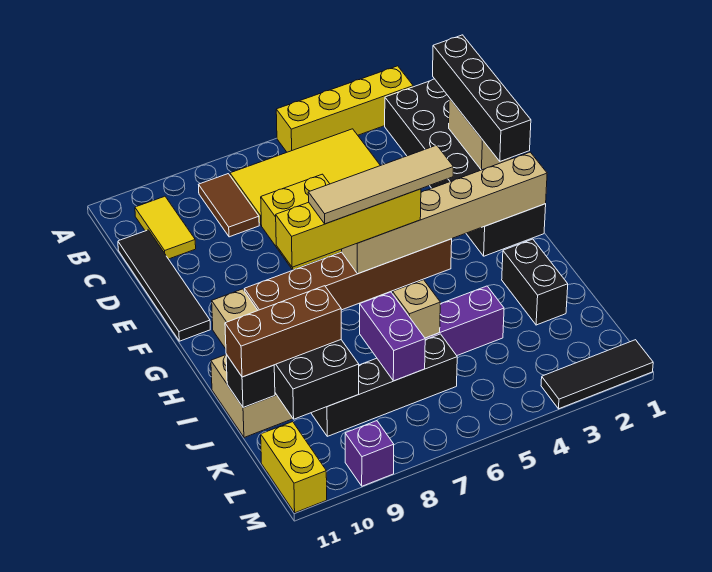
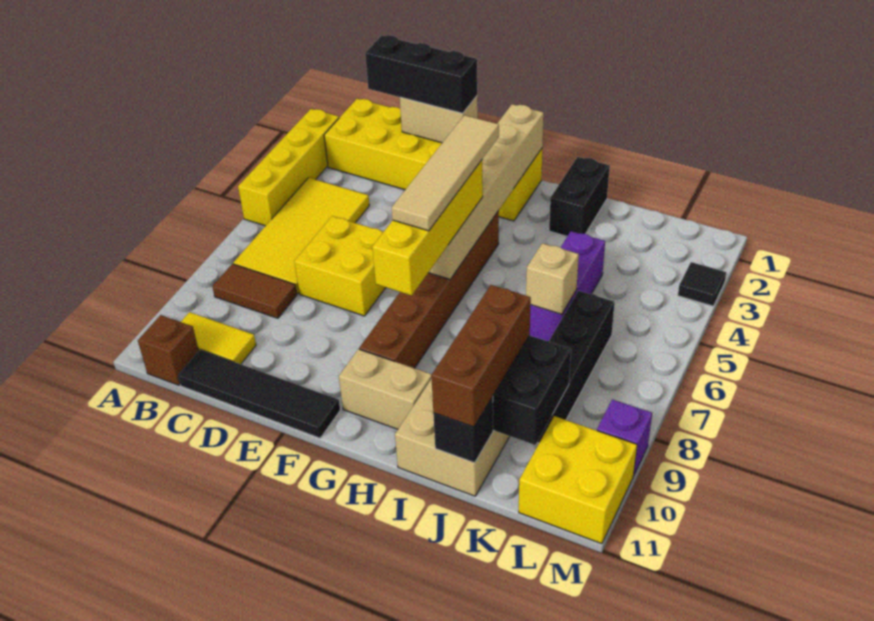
black 2x6 brick [385,79,546,256] -> yellow 2x6 brick [324,99,542,221]
none -> brown 1x1 brick [138,315,199,385]
black 1x4 brick [433,35,531,161] -> black 1x3 brick [365,35,477,113]
black 1x2 brick [502,239,568,325] -> black 1x2 brick turned to [549,157,610,236]
purple 1x2 brick [360,292,425,381] -> none
yellow 1x2 brick [261,422,327,513] -> yellow 2x2 brick [519,416,637,544]
black 1x3 tile [541,340,653,409] -> black 1x1 tile [678,262,726,306]

